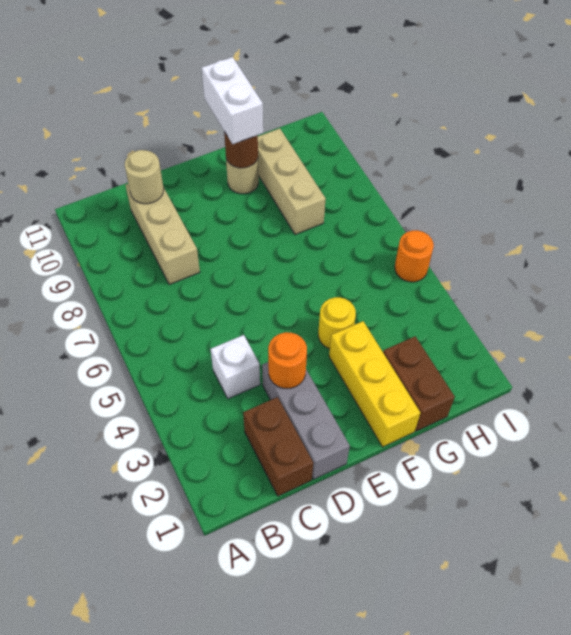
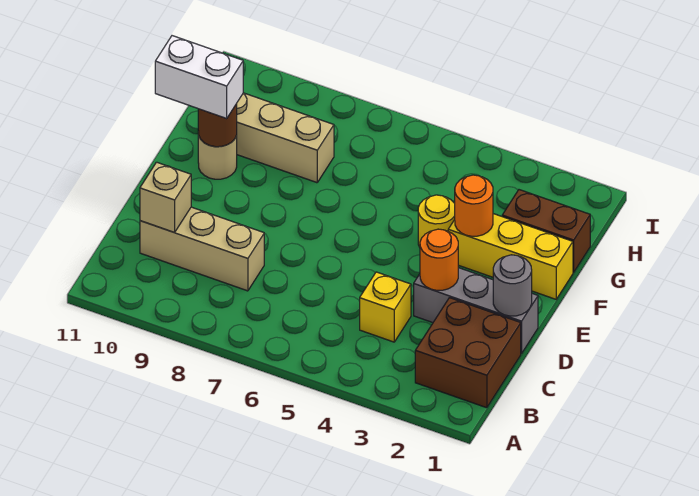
brown 1x2 brick [243,397,313,496] -> brown 2x2 brick [415,298,521,408]
white 1x1 brick [211,335,260,399] -> yellow 1x1 brick [360,272,411,342]
tan 1x1 round brick [125,150,164,204] -> tan 1x1 brick [140,162,191,233]
none -> grey 1x1 round brick [493,255,532,316]
orange 1x1 round brick [395,230,434,282] -> orange 1x1 round brick moved to [455,175,493,236]

